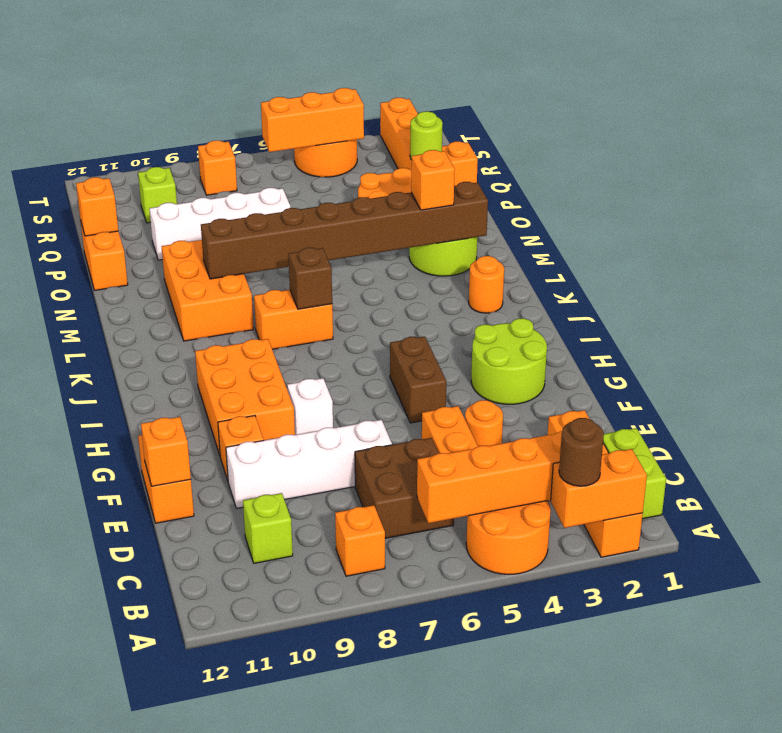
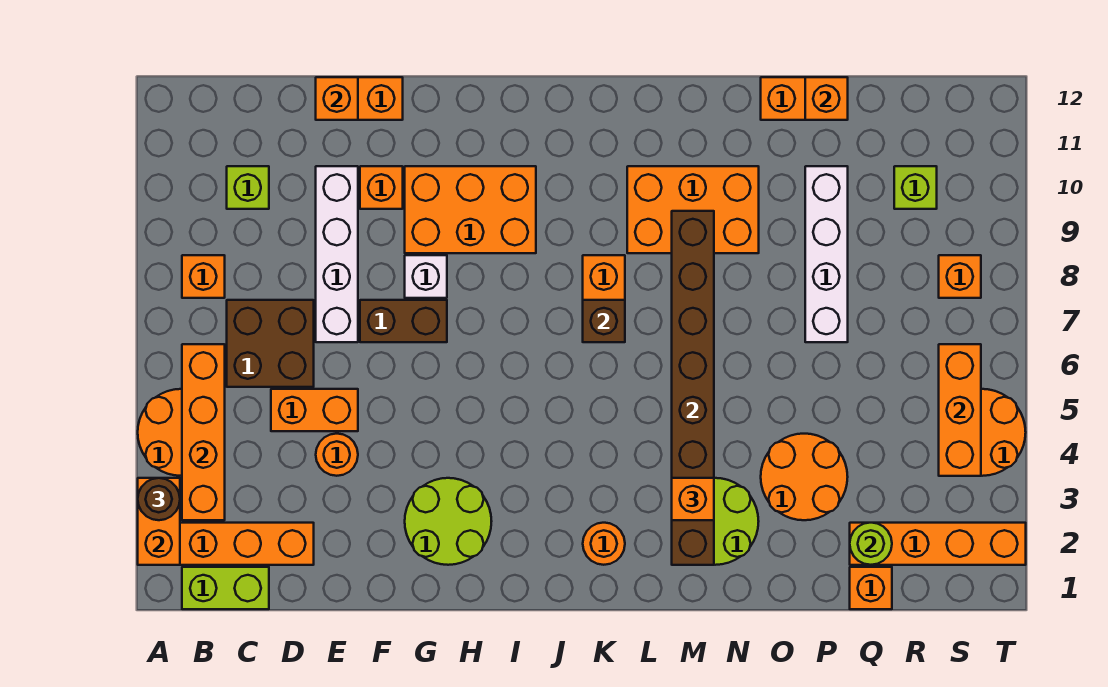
brown 1x2 brick [390,336,446,423] -> brown 1x2 brick moved to [360,300,447,342]

